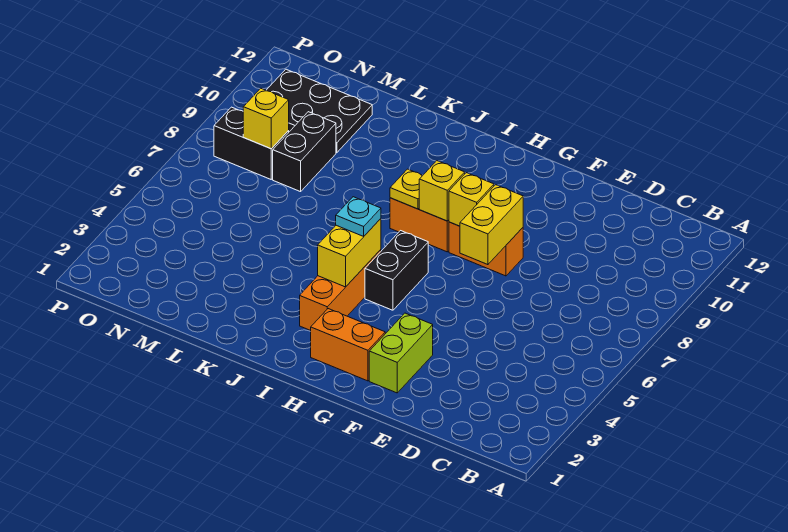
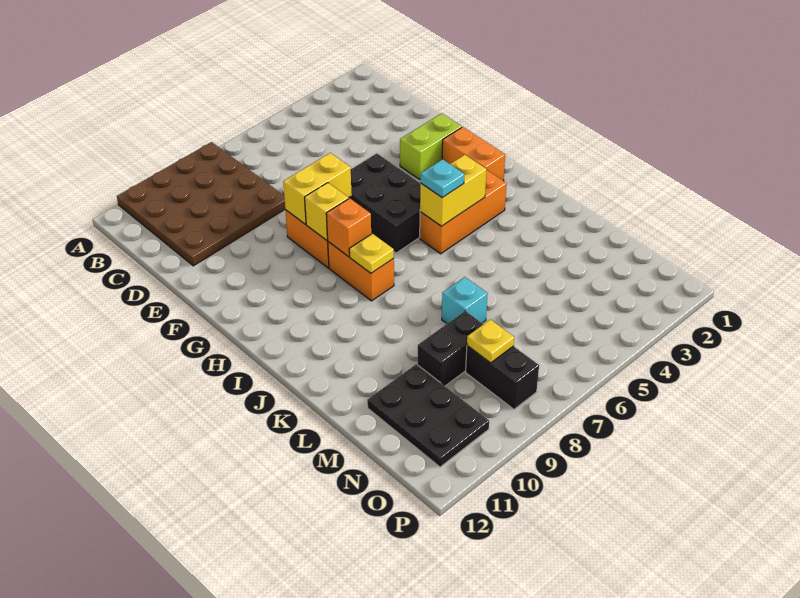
none -> brown 4x4 plate [117,142,285,266]
black 1x2 brick [365,231,428,310] -> black 2x3 brick [349,153,420,253]
yellow 1x1 brick [419,161,465,221] -> orange 1x1 brick [326,198,371,257]
none -> cyan 1x1 brick [442,277,488,323]
yellow 1x1 brick [243,88,289,149] -> yellow 1x1 plate [467,319,514,363]

